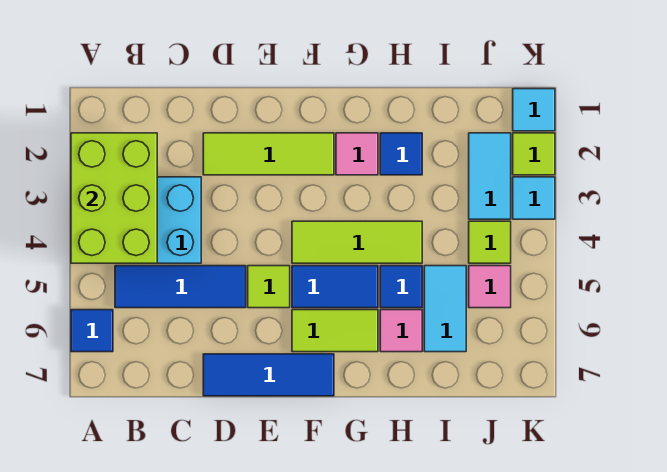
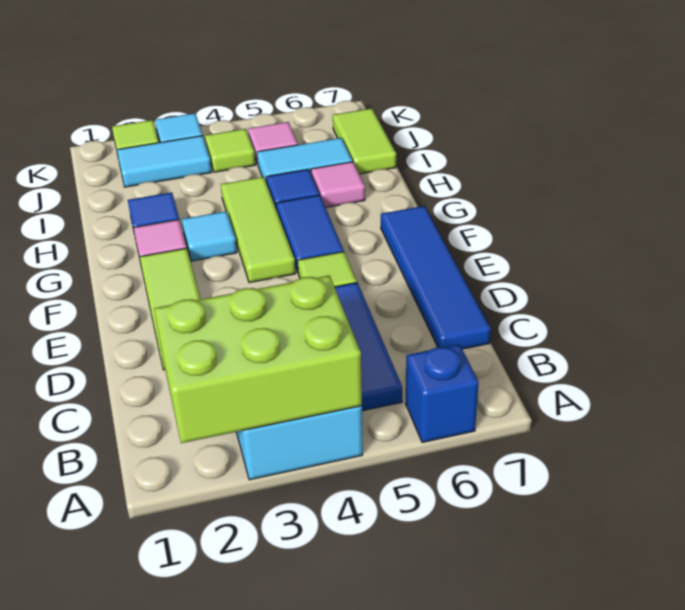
blue 1x1 tile [71,310,113,352] -> blue 1x1 brick [406,344,479,442]
blue 1x3 tile [203,354,334,396] -> blue 1x4 tile [381,206,491,349]
lime 1x2 tile [292,310,378,352] -> lime 1x2 tile moved to [333,108,396,174]
cyan 1x1 tile [513,89,555,131] -> cyan 1x1 tile moved to [182,211,237,261]

